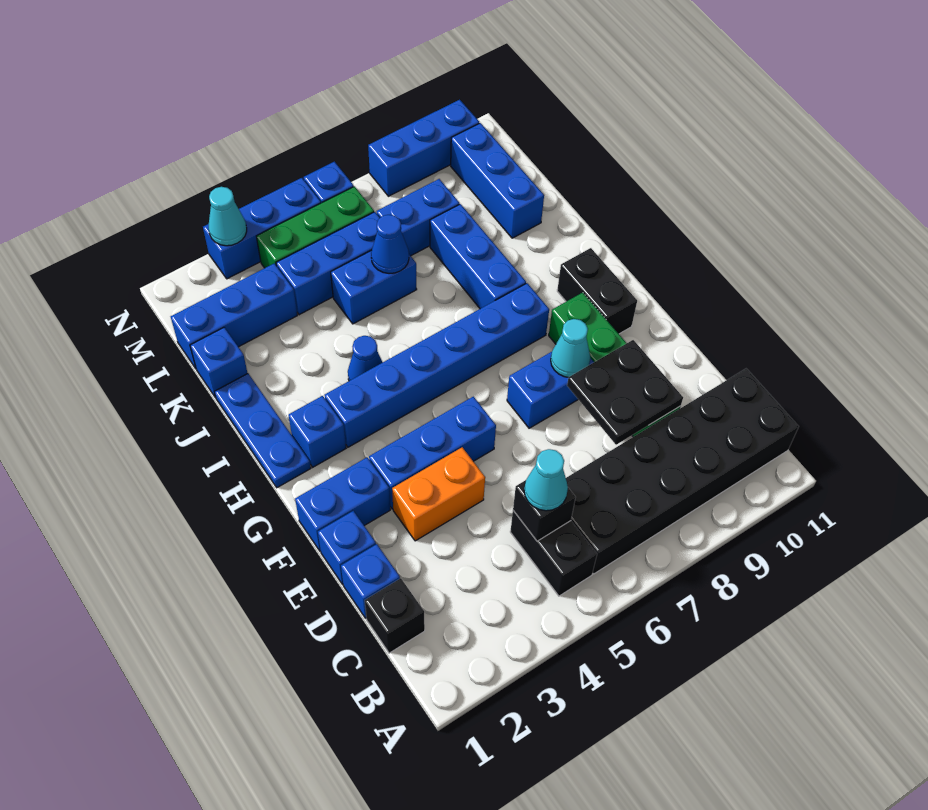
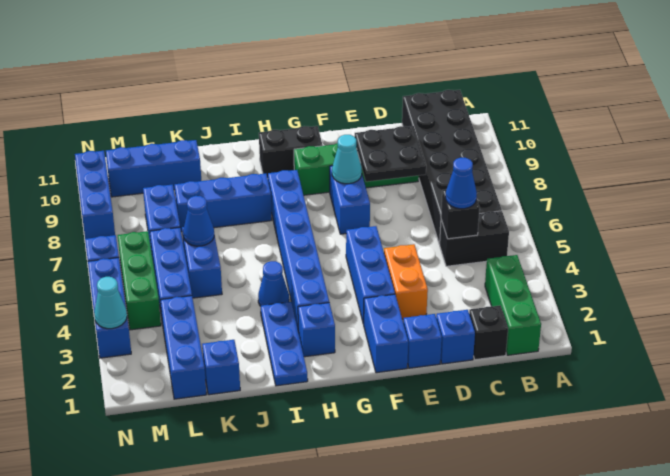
none -> green 1x3 brick [485,255,541,355]
cyan 1x1 cone [524,449,568,511] -> blue 1x1 cone [445,158,477,209]
blue 1x3 plate [214,374,311,488] -> blue 1x3 plate turned to [261,302,308,386]

